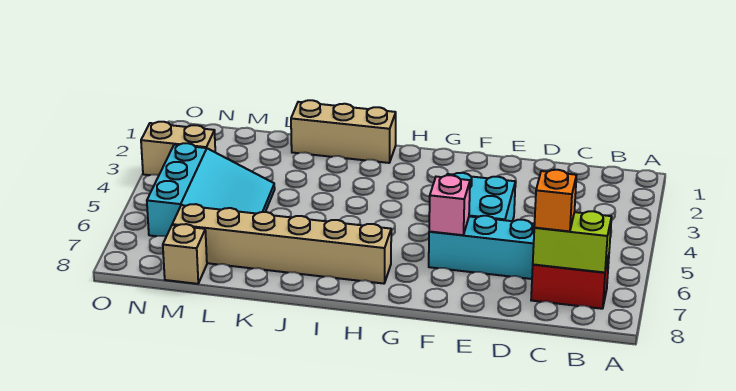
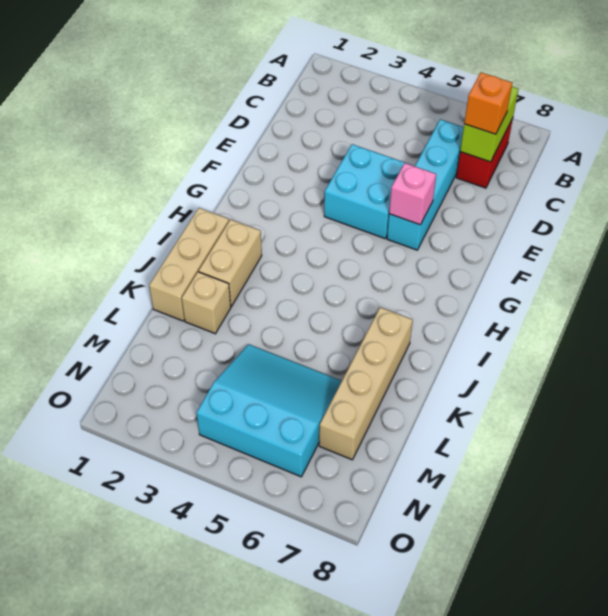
tan 1x6 brick [172,204,391,284] -> tan 1x4 brick [319,307,413,460]
tan 1x1 brick [163,224,207,284] -> tan 1x1 brick moved to [182,272,231,334]
tan 1x2 brick [141,122,215,175] -> tan 1x2 brick moved to [199,220,262,306]

